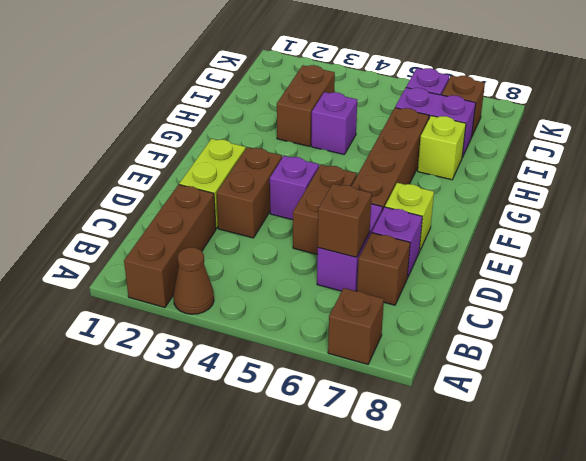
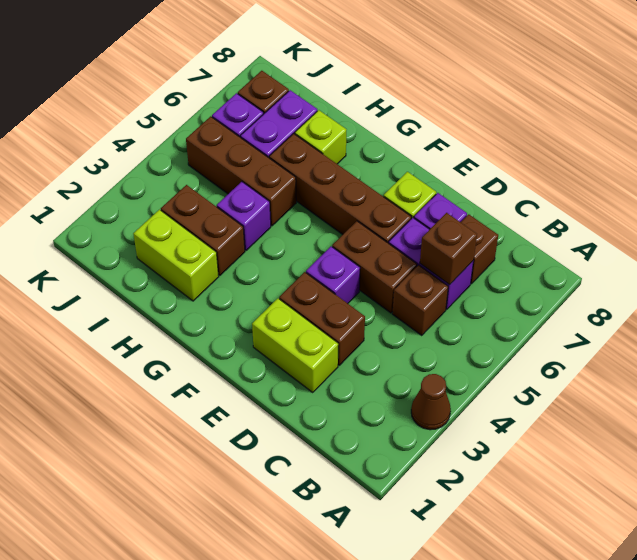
brown 1x3 brick [124,185,216,308] -> brown 1x3 brick moved to [186,116,296,226]
brown 1x1 brick [328,288,384,364] -> brown 1x1 brick moved to [392,265,448,335]
none -> lime 1x2 brick [133,210,219,301]

